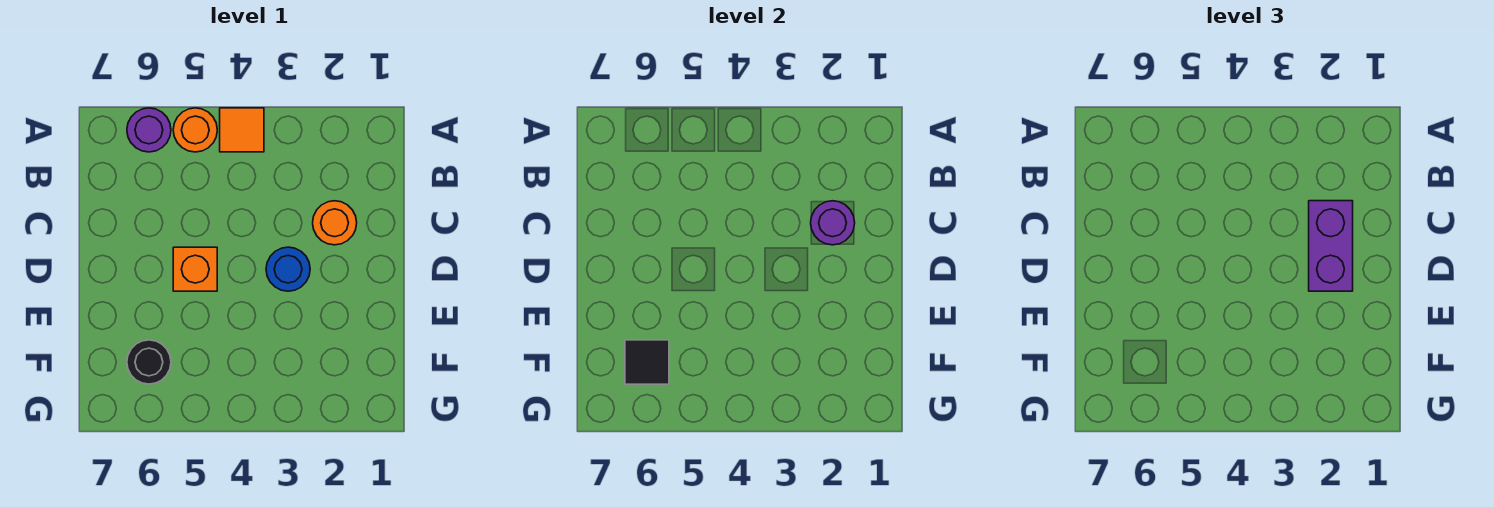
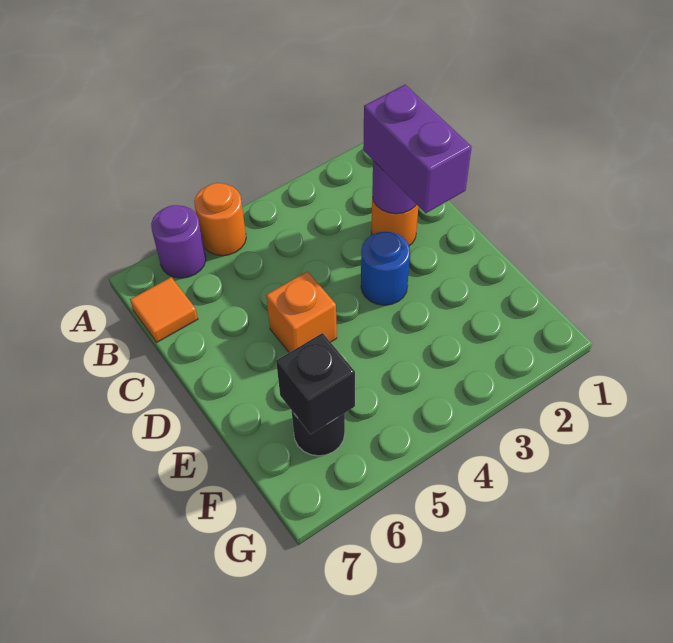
orange 1x1 tile [220,108,264,152] -> orange 1x1 tile moved to [130,277,198,342]
black 1x1 tile [625,340,669,384] -> black 1x1 brick [276,333,355,434]

